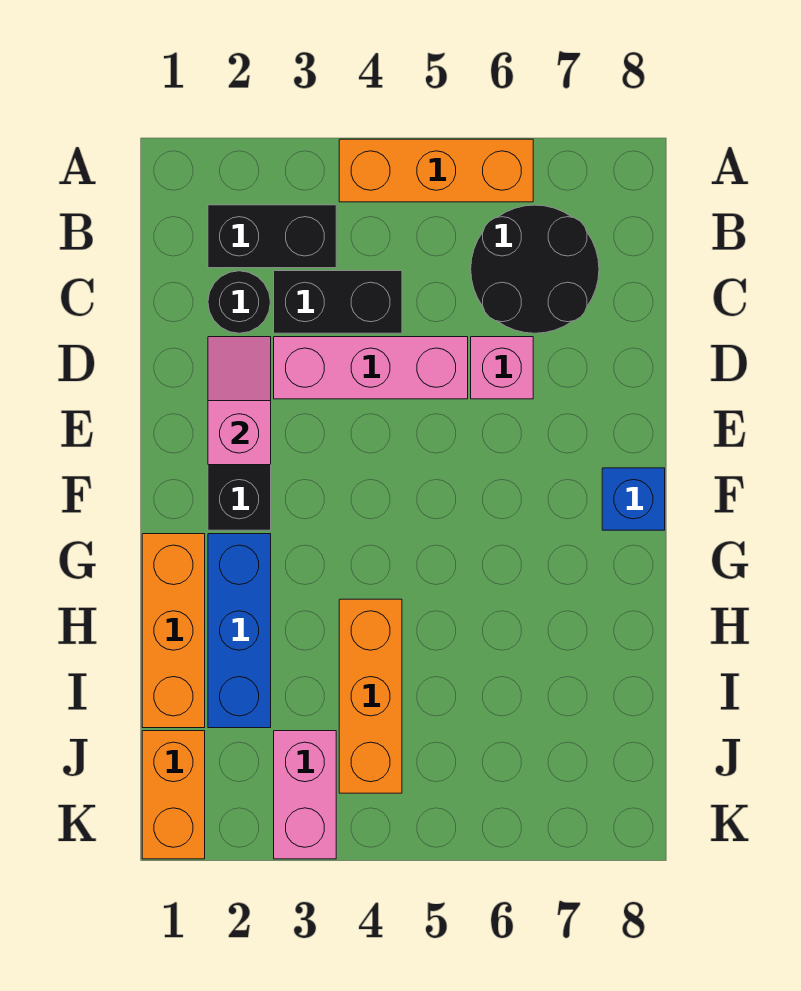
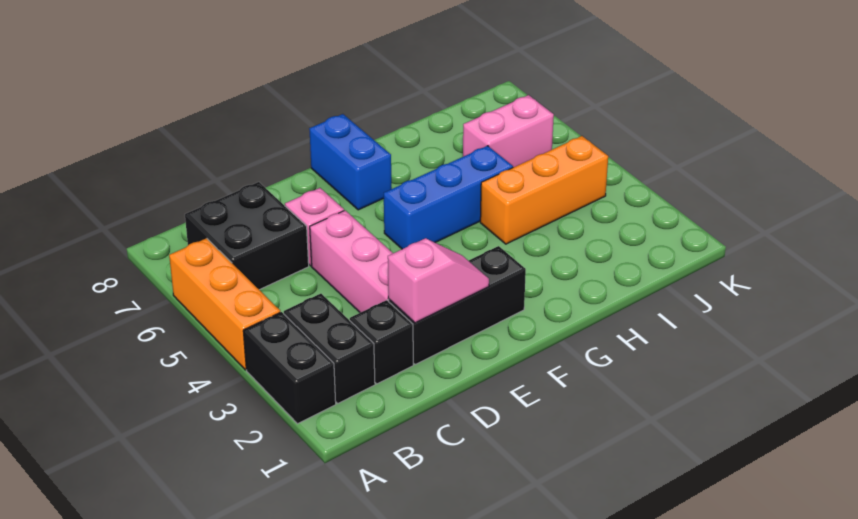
black 2x2 round brick [471,205,599,333] -> black 2x2 brick [185,182,309,290]
black 1x1 round brick [208,271,270,333] -> black 1x1 brick [350,300,413,384]
black 1x2 brick [274,271,402,333] -> black 1x2 brick moved to [243,312,336,424]
pink 1x2 slope [208,337,271,465] -> pink 1x2 slope turned to [388,238,489,323]
blue 1x1 brick [602,468,665,530] -> blue 1x2 brick [309,114,392,210]
orange 1x3 brick [142,534,205,728] -> none
blue 1x3 brick [208,534,271,728] -> blue 1x3 brick moved to [384,146,513,249]
orange 1x2 brick [142,731,205,859] -> none
pink 1x2 brick [274,731,336,859] -> pink 1x2 brick moved to [463,95,554,167]

